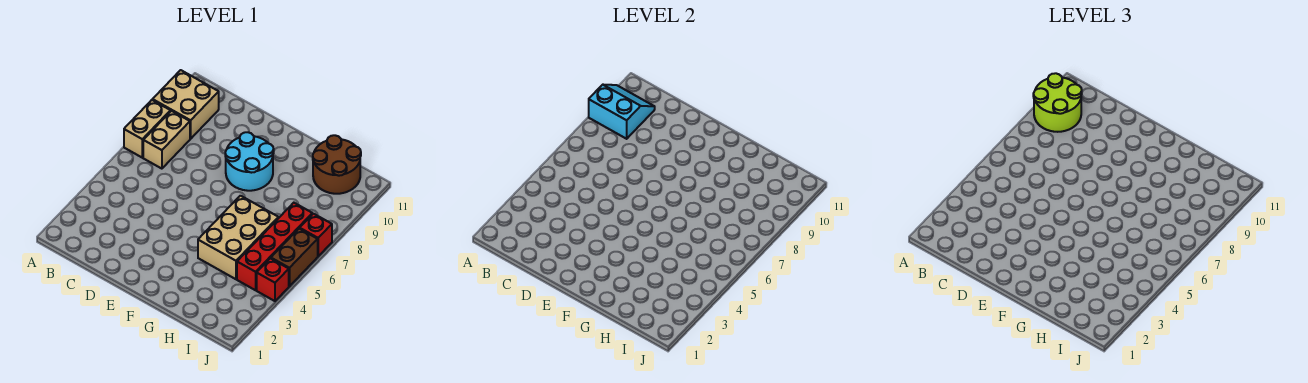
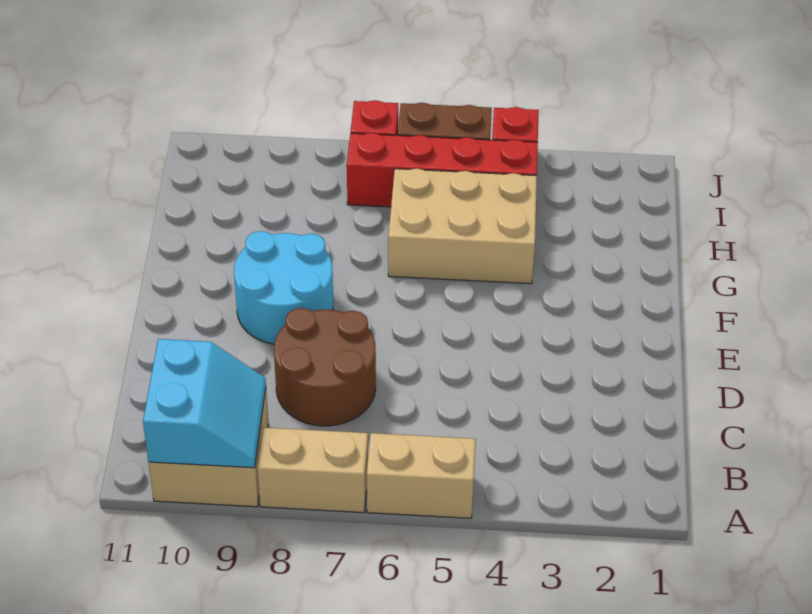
cyan 2x2 slope [589,85,655,139] -> cyan 2x2 slope turned to [143,339,266,468]
lime 2x2 round brick [1033,73,1082,132] -> none
tan 1x2 brick [143,111,190,169] -> tan 1x2 brick moved to [367,433,476,518]
brown 2x2 round brick [313,135,361,194] -> brown 2x2 round brick moved to [274,308,376,426]

